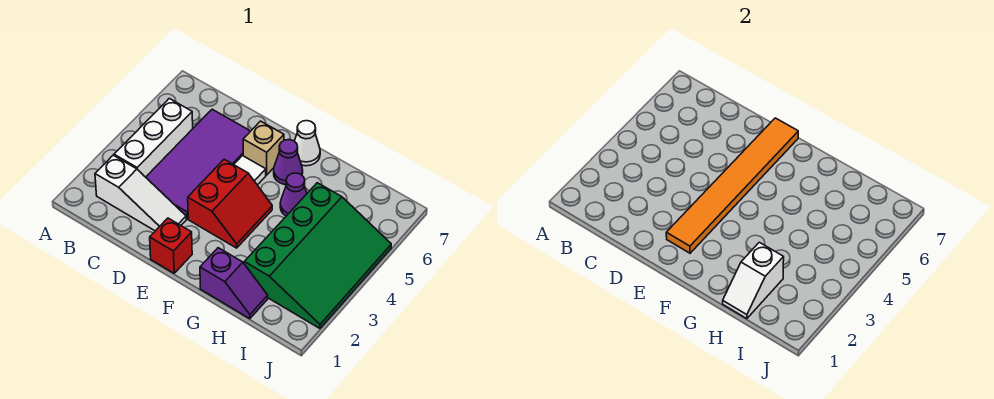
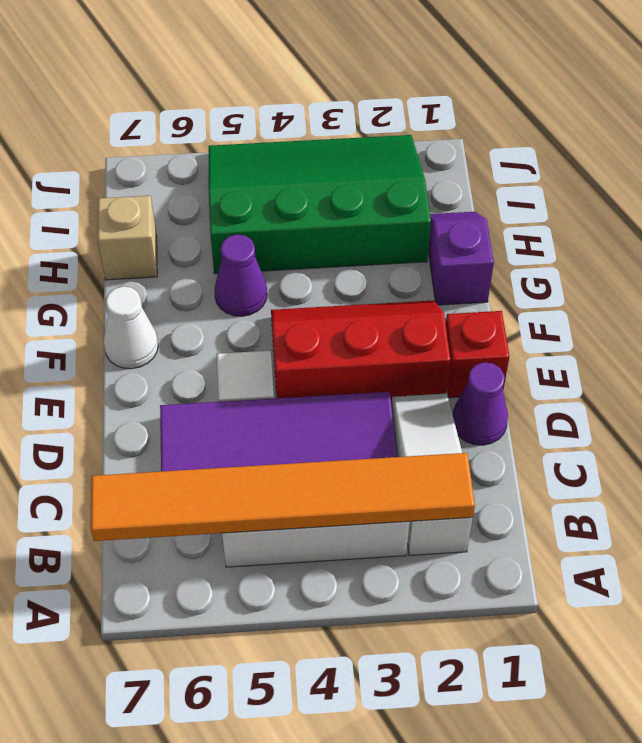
orange 1x6 tile [666,118,798,253] -> orange 1x6 tile moved to [91,453,475,541]
red 2x2 slope [188,159,272,248] -> red 2x3 slope [271,300,451,401]
tan 1x1 brick [243,121,284,175] -> tan 1x1 brick moved to [98,196,157,280]
purple 1x1 cone [274,140,303,185] -> purple 1x1 cone moved to [453,362,508,445]
white 1x2 slope [723,242,784,319] -> none

